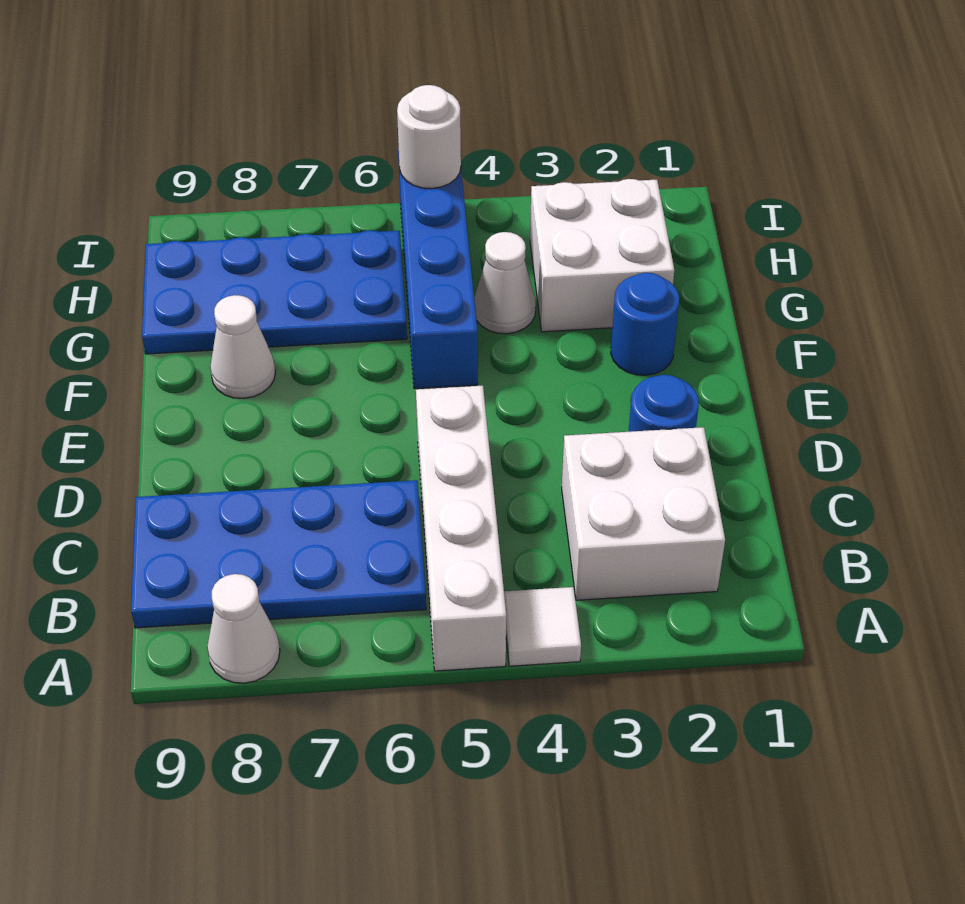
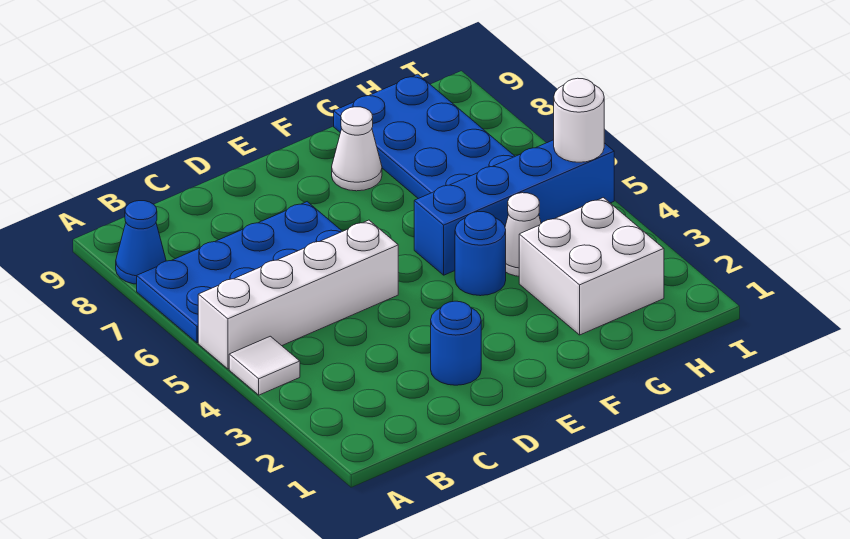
white 1x1 cone [207,574,280,683] -> blue 1x1 cone [116,201,166,284]
white 2x2 brick [562,427,725,600] -> none
blue 2x4 plate [131,480,426,628] -> blue 2x4 plate turned to [137,202,342,343]
blue 1x1 round brick [611,273,679,375] -> blue 1x1 round brick moved to [455,212,506,296]

